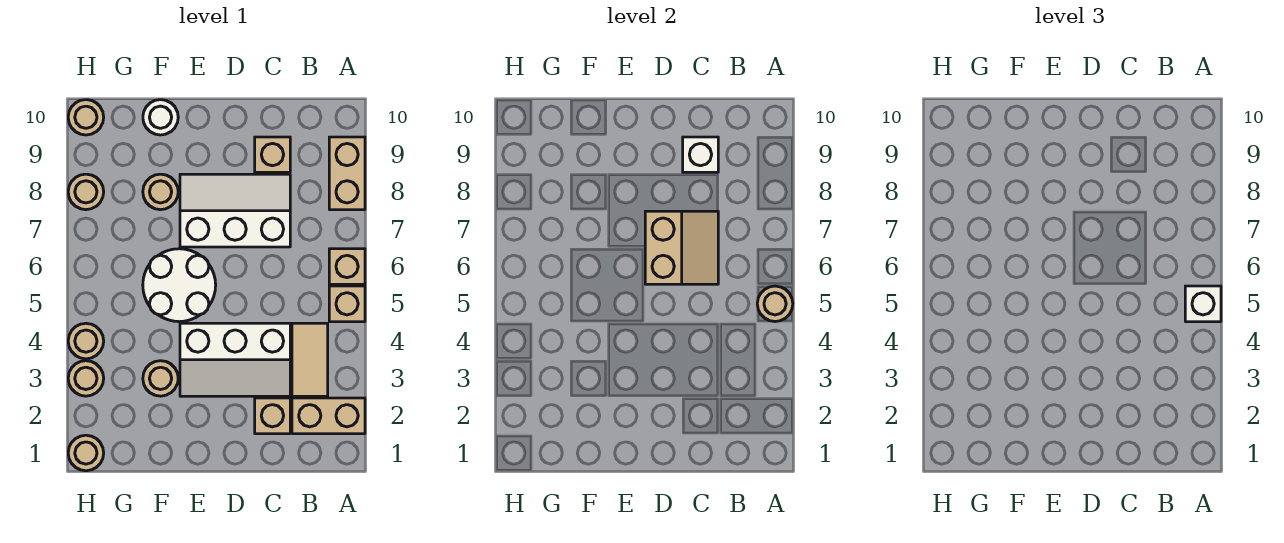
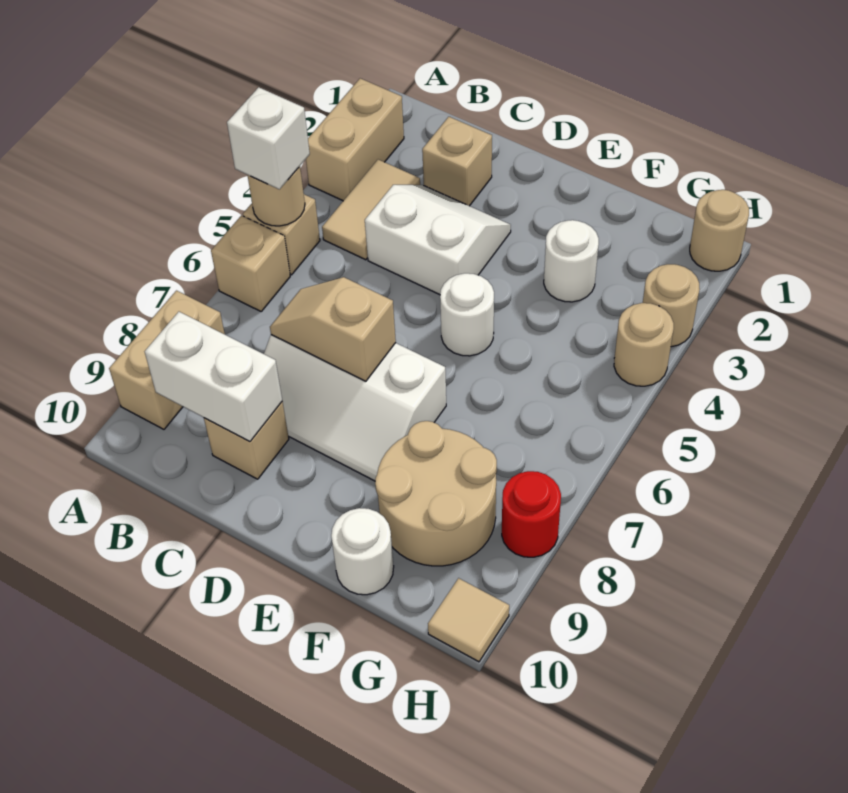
tan 1x2 brick [292,398,365,434] -> tan 1x2 brick turned to [306,78,404,201]
white 2x3 slope [180,323,290,396] -> white 2x2 slope [365,185,511,295]
tan 2x2 slope [645,211,718,284] -> tan 1x2 slope [270,277,396,381]
white 1x1 brick [683,137,718,172] -> white 1x2 brick [145,312,282,442]
white 2x2 round brick [143,249,216,322] -> white 1x1 round brick [440,273,494,356]
tan 1x1 round brick [143,361,178,396] -> white 1x1 round brick [544,220,599,302]
tan 1x1 round brick [143,174,178,210] -> tan 2x2 round brick [375,421,497,566]
tan 1x1 round brick [68,174,104,210] -> red 1x1 round brick [502,471,561,557]
tan 1x1 round brick [68,100,104,135] -> tan 1x1 tile [428,578,509,662]

